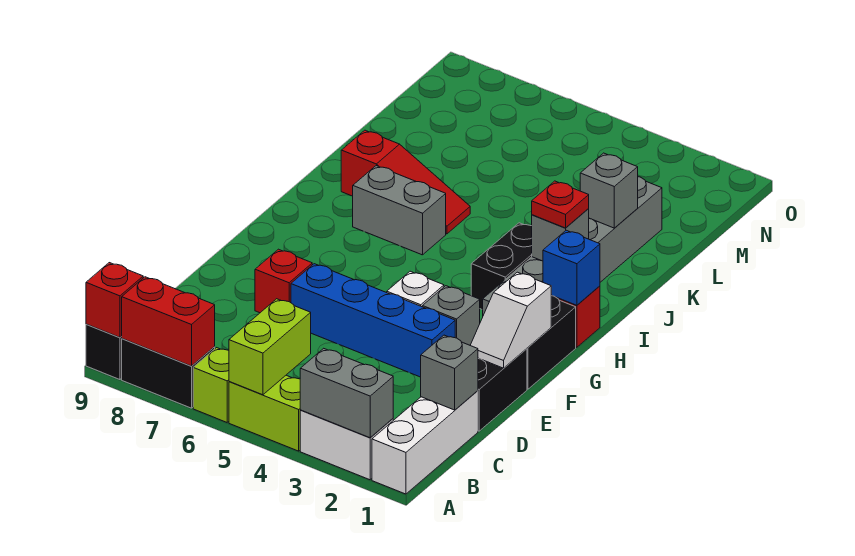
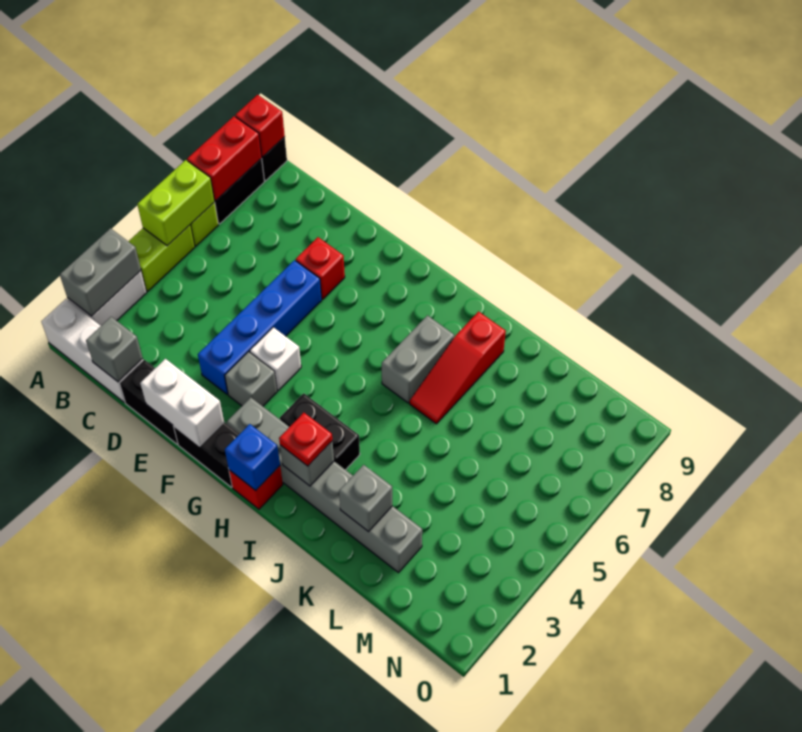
lime 1x2 brick [229,299,311,395] -> lime 1x2 brick turned to [137,160,215,246]
white 1x2 slope [470,272,552,368] -> white 1x2 brick [140,359,224,446]

